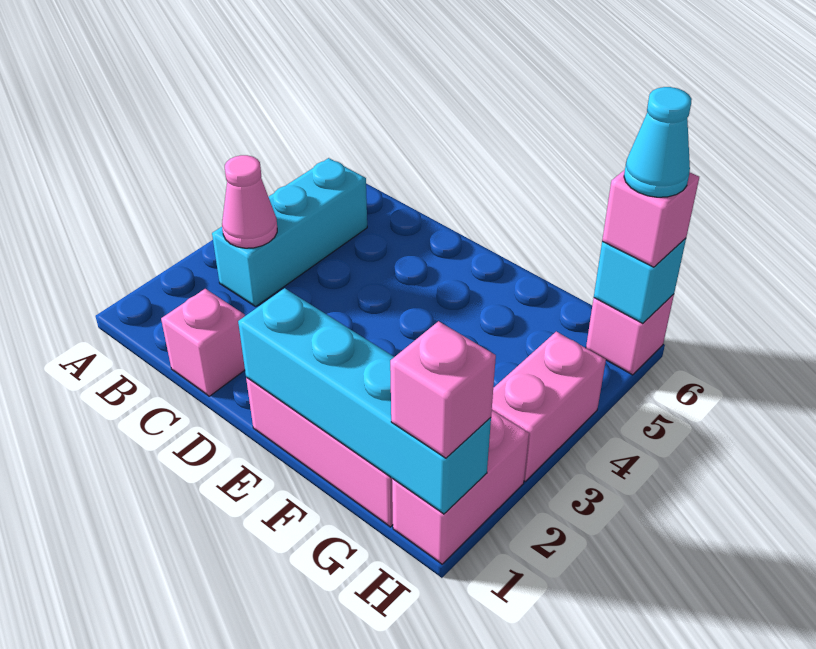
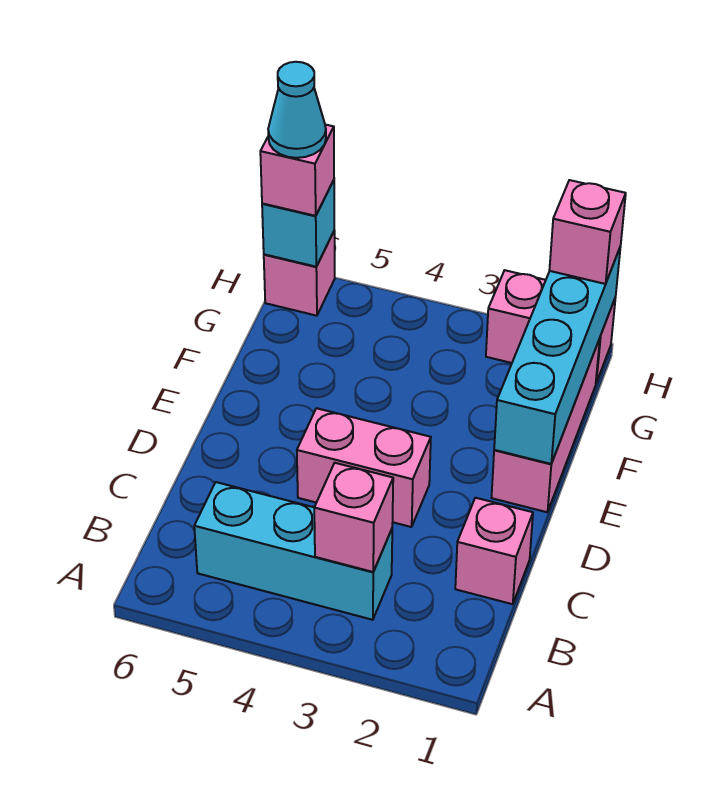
pink 1x1 cone [222,155,277,248] -> pink 1x1 brick [314,463,393,572]
pink 1x2 brick [492,332,606,481] -> pink 1x2 brick moved to [297,408,431,527]

